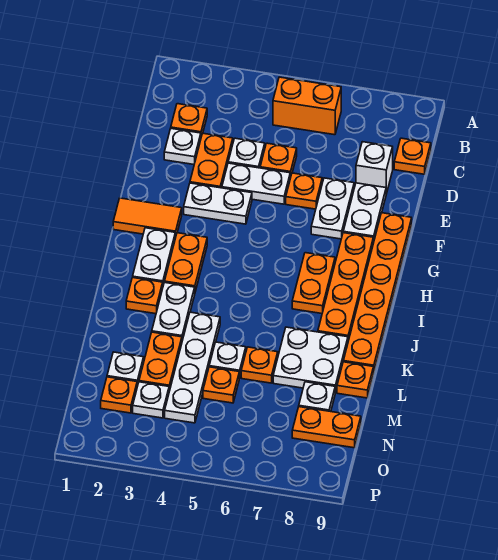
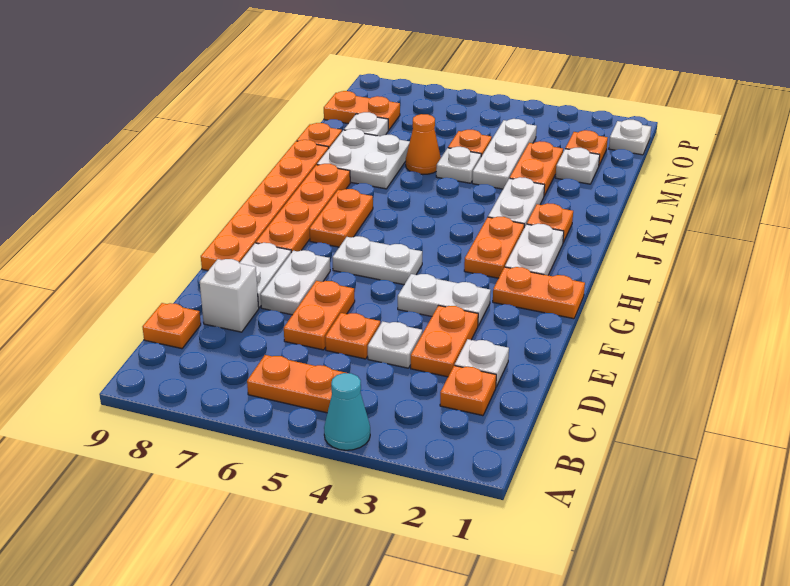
none -> cyan 1x1 cone [324,373,370,450]
orange 1x2 brick [273,77,341,135] -> orange 1x2 plate [247,355,345,413]
white 1x2 plate [222,163,290,204] -> white 1x2 plate moved to [332,236,422,285]
orange 1x1 plate [286,173,322,209] -> orange 1x2 plate [284,281,355,350]
orange 1x2 tile [113,198,182,238] -> orange 1x2 plate [493,267,585,319]
white 1x4 plate [165,312,220,423] -> white 1x3 plate [472,119,537,189]
orange 1x1 plate [241,347,278,383] -> orange 1x1 cone [406,114,441,174]
white 1x1 plate [133,382,169,418] -> white 1x1 plate moved to [609,120,651,155]

